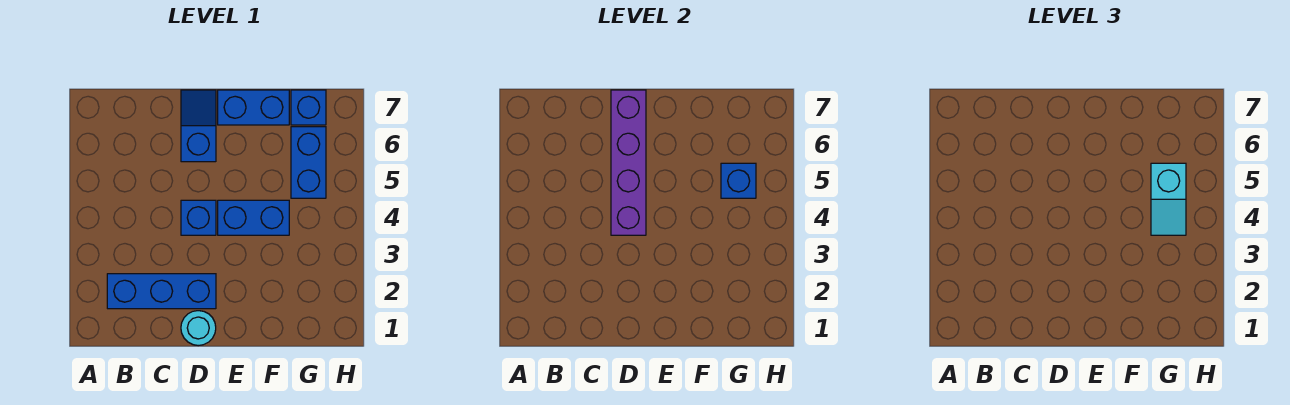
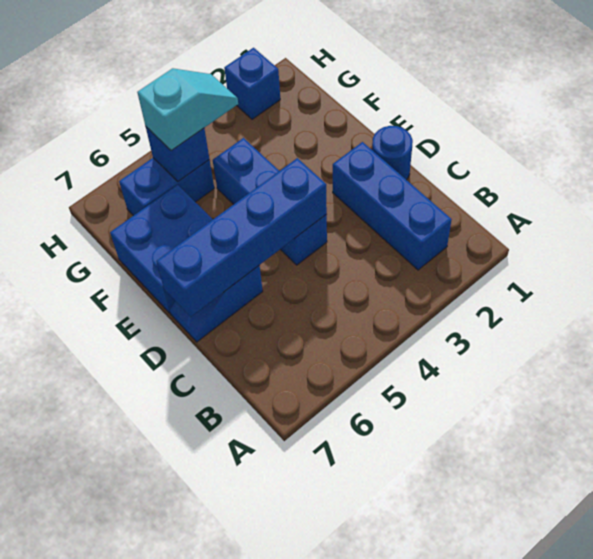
cyan 1x1 round brick [181,311,216,346] -> blue 1x1 round brick [372,126,413,180]
purple 1x4 brick [611,90,646,235] -> blue 1x4 brick [157,158,327,317]
blue 1x2 brick [218,90,289,125] -> blue 2x2 brick [110,185,213,313]
blue 1x1 brick [291,90,326,125] -> blue 1x1 brick moved to [224,48,280,119]

